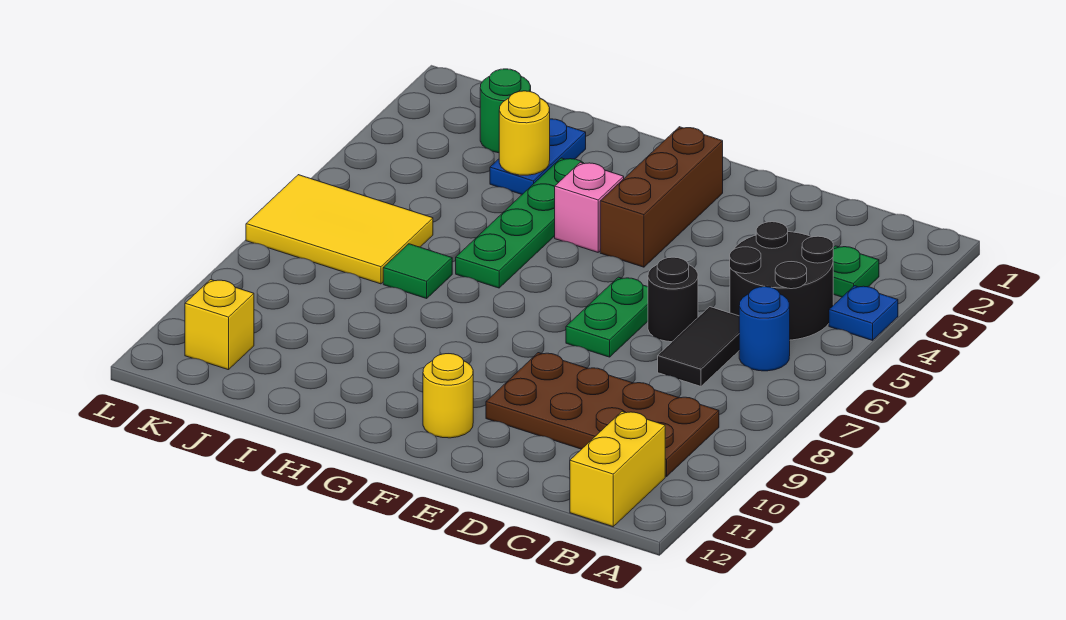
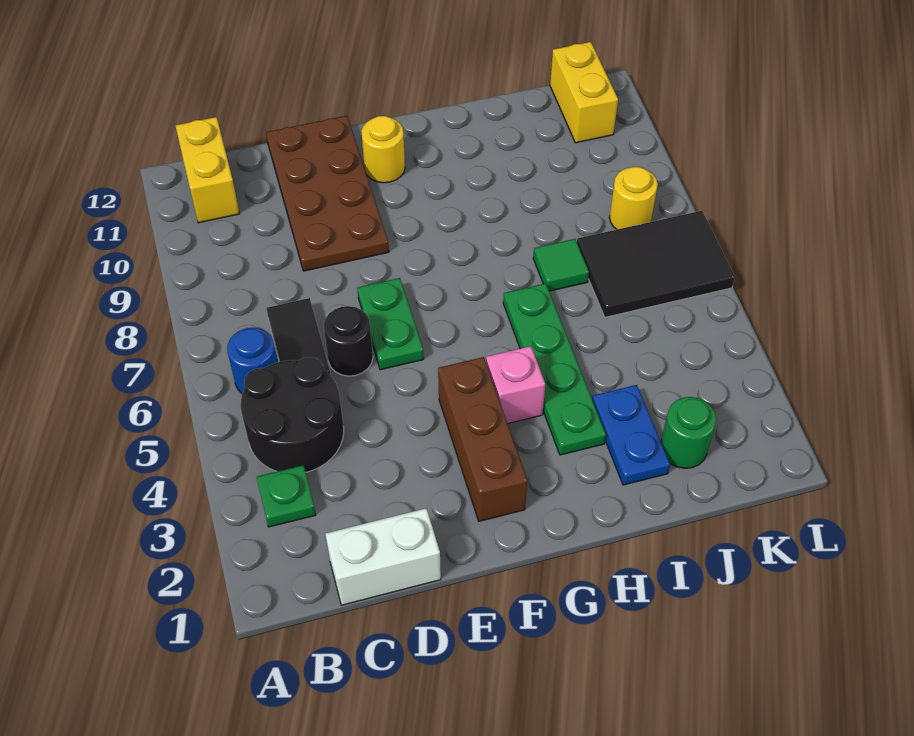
blue 1x1 plate [829,286,898,340] -> none
brown 2x4 plate [486,353,719,476] -> brown 2x4 plate turned to [266,116,389,271]
none -> white 1x2 brick [325,508,441,605]
yellow 1x1 round brick [499,91,550,175] -> yellow 1x1 round brick moved to [609,167,658,229]
yellow 2x3 tile [246,175,433,284] -> black 2x3 tile [577,211,735,317]
yellow 1x1 brick [185,280,254,370] -> yellow 1x2 brick [550,42,618,143]

